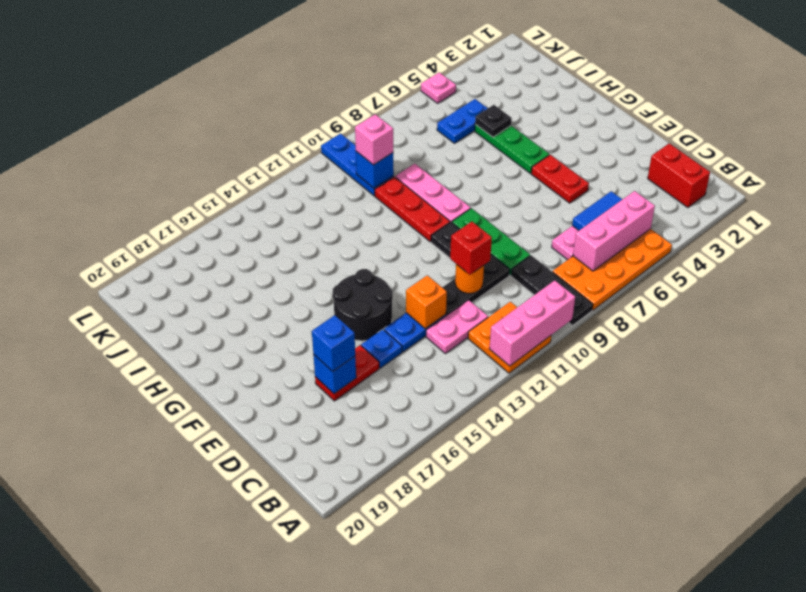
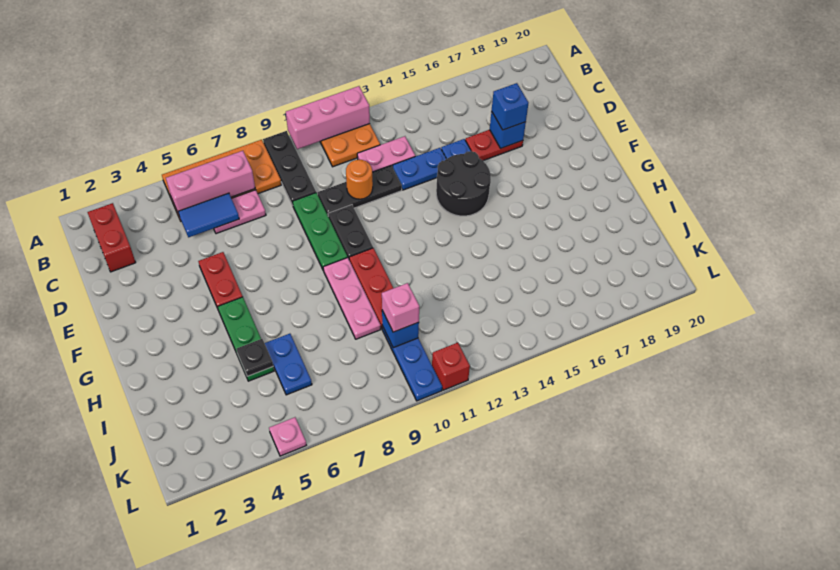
red 1x1 brick [450,221,492,275] -> red 1x1 brick moved to [432,343,470,390]
orange 1x1 brick [406,275,447,329] -> none
blue 1x2 plate [437,99,488,143] -> blue 1x2 plate turned to [265,334,312,395]

